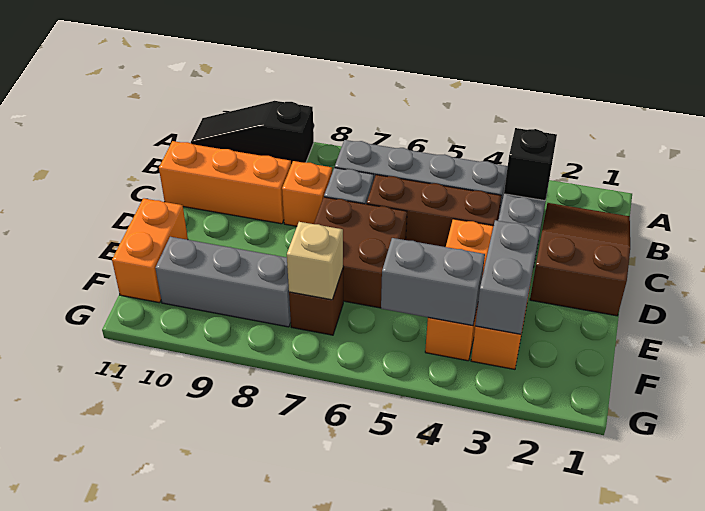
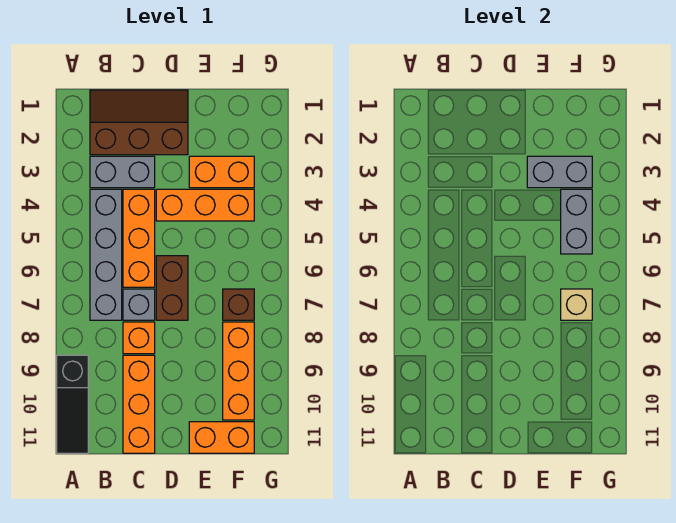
brown 2x3 slope [530,203,630,316] -> brown 2x3 slope turned to [90,90,188,155]
black 1x1 brick [504,128,557,201] -> none
brown 1x3 brick [367,175,501,247] -> orange 1x3 brick [123,189,155,287]
brown 2x2 brick [314,197,407,308] -> brown 1x2 brick [156,256,188,320]
grey 1x3 brick [155,237,291,327] -> orange 1x3 brick [223,322,254,420]

